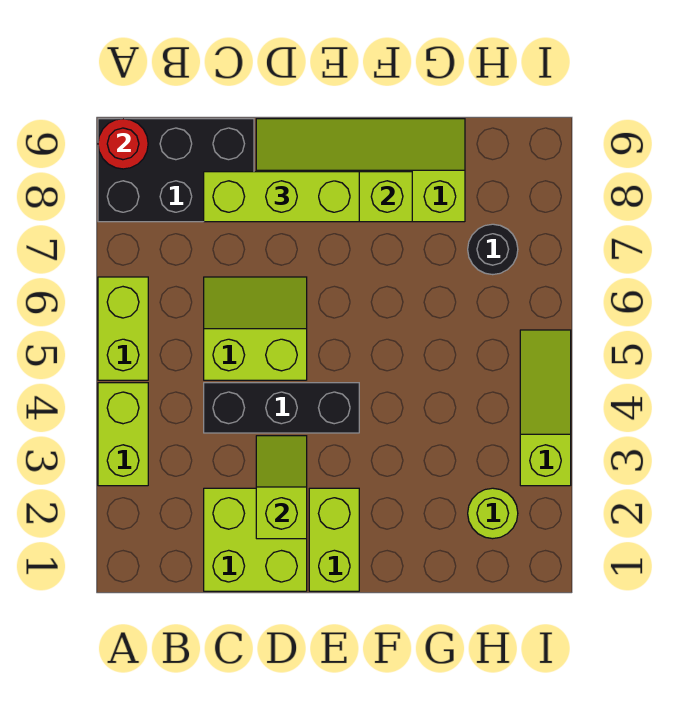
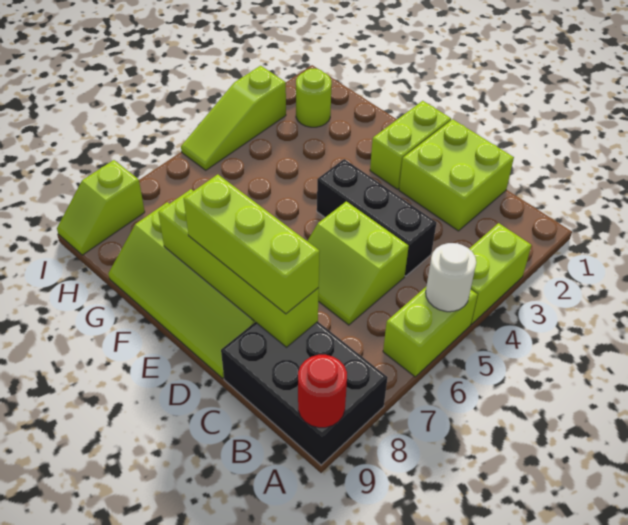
none -> white 1x1 round brick [426,243,476,312]
lime 1x2 slope [256,436,307,539] -> lime 1x2 slope moved to [57,160,145,255]
black 1x1 round brick [468,224,518,275] -> none

